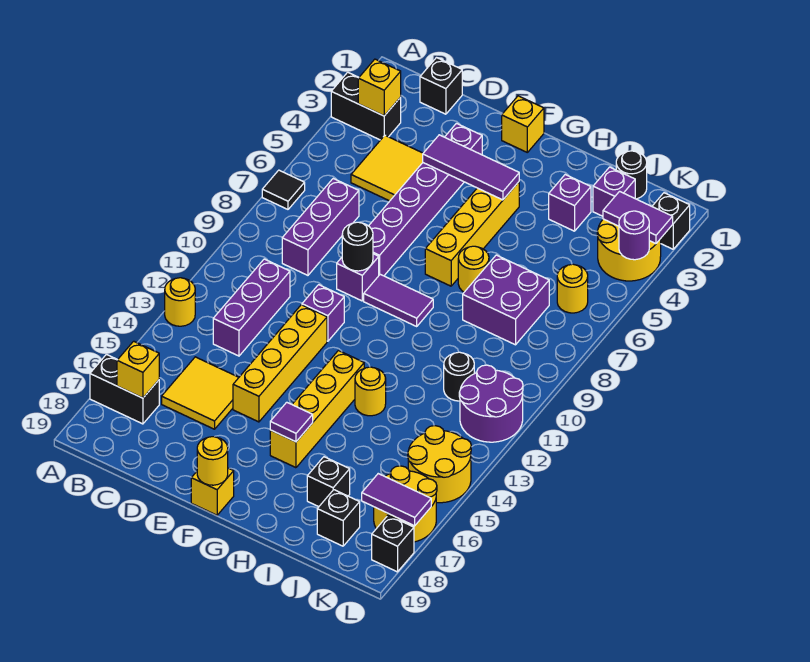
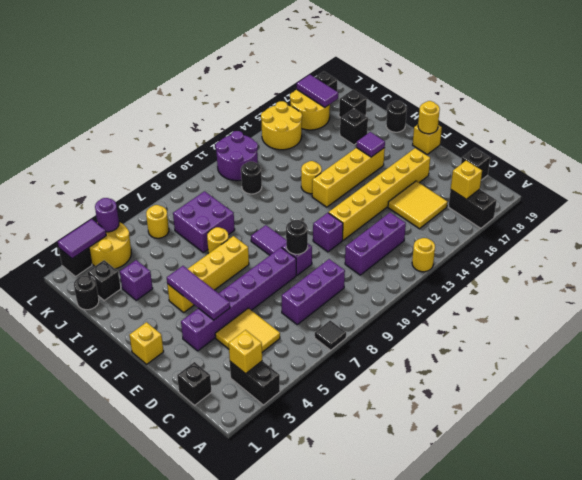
none -> black 1x1 brick [461,148,490,180]
yellow 1x4 brick [233,305,327,422] -> yellow 1x6 brick [329,148,430,240]
none -> black 1x1 round brick [386,101,407,132]
purple 1x1 brick [593,167,635,216] -> black 1x1 brick [87,260,121,301]
purple 1x2 tile [603,191,673,244] -> purple 1x2 tile turned to [58,219,106,259]

